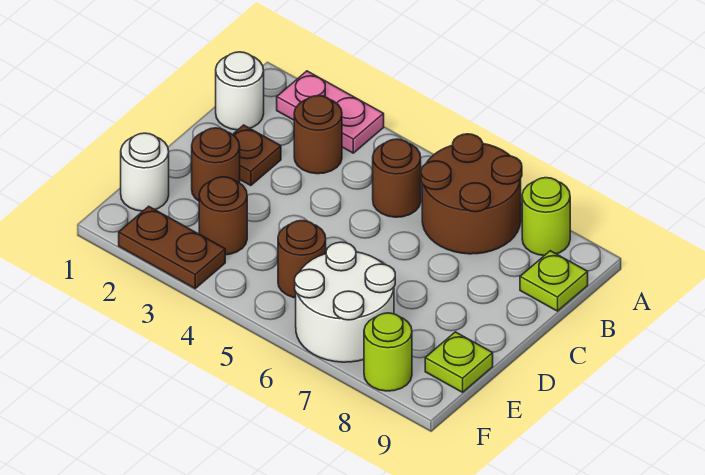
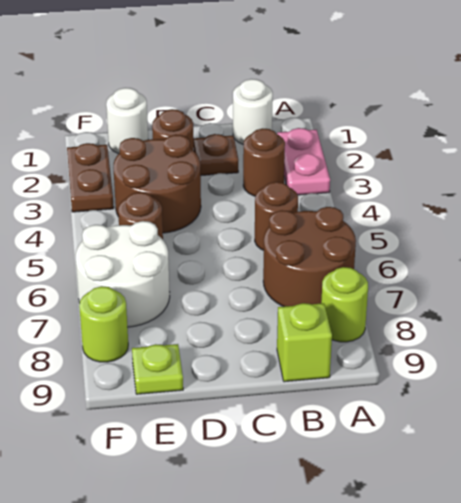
lime 1x1 plate [520,251,588,311] -> lime 1x1 brick [277,303,332,382]
brown 1x1 round brick [199,177,247,255] -> brown 2x2 round brick [114,135,201,233]

